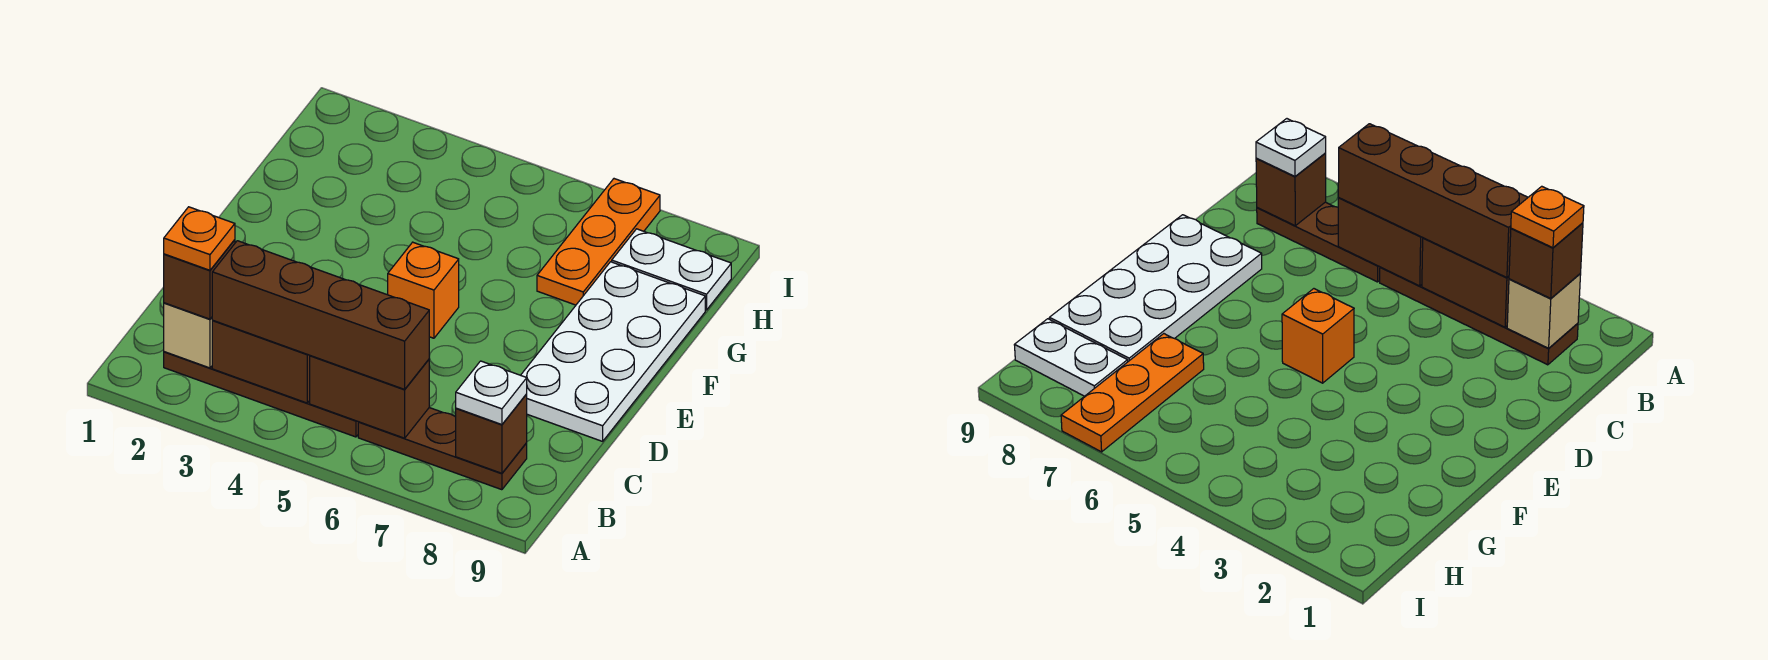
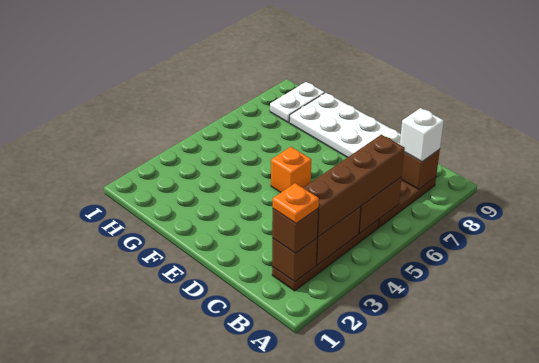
tan 1x1 brick [164,303,213,368] -> brown 1x1 brick [272,238,317,282]
white 1x1 plate [456,361,527,425] -> white 1x1 brick [400,108,444,162]
orange 1x3 plate [537,179,660,305] -> none

